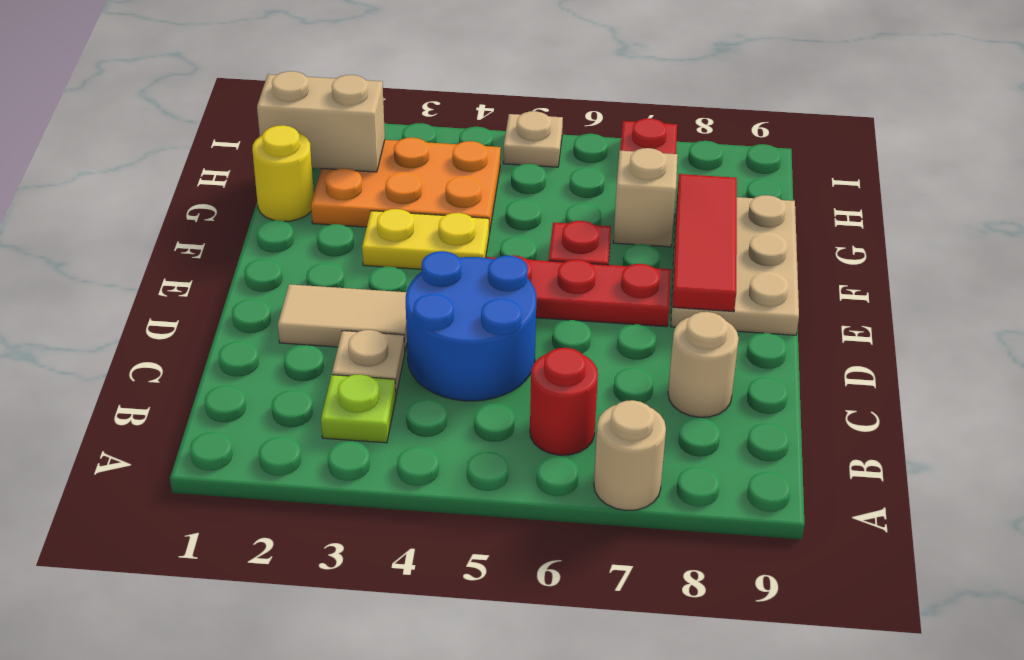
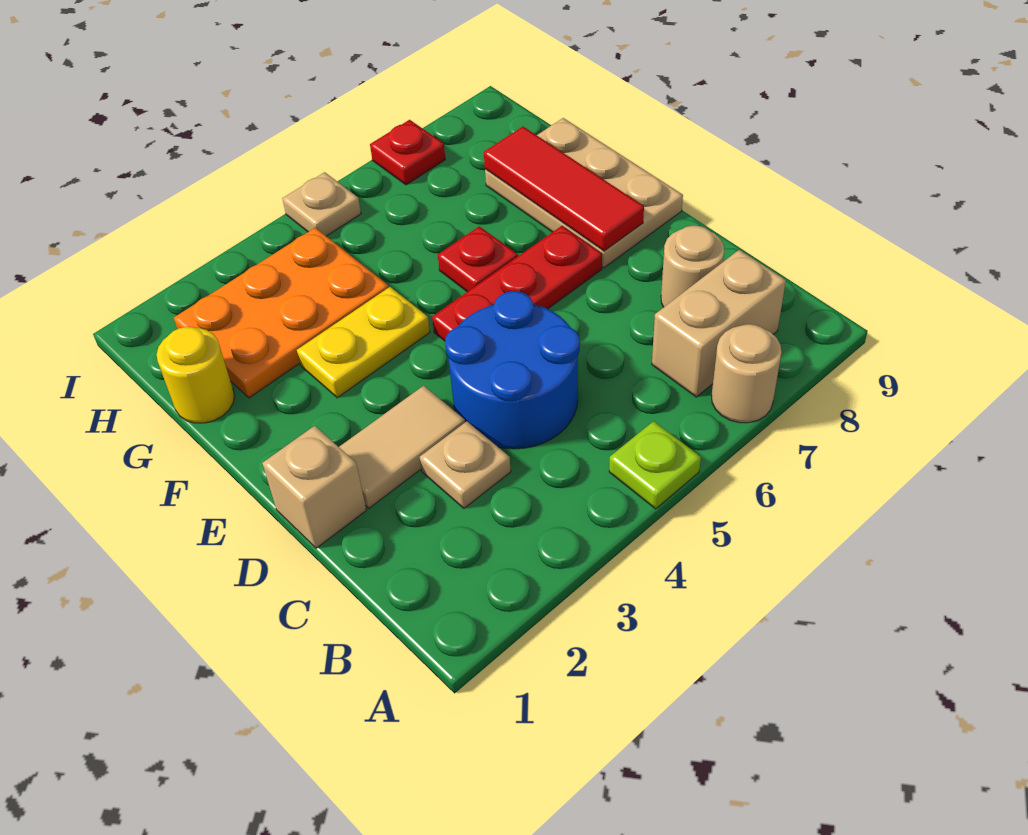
lime 1x1 plate [321,374,396,443] -> lime 1x1 plate moved to [609,421,701,509]
red 1x1 round brick [530,348,598,455] -> none
tan 1x1 brick [613,148,678,247] -> tan 1x1 brick moved to [262,426,366,548]
tan 1x2 brick [257,71,385,172] -> tan 1x2 brick moved to [652,250,786,397]

